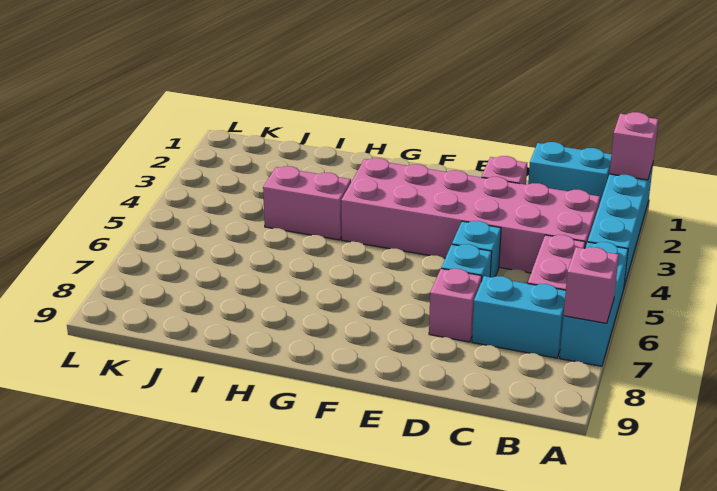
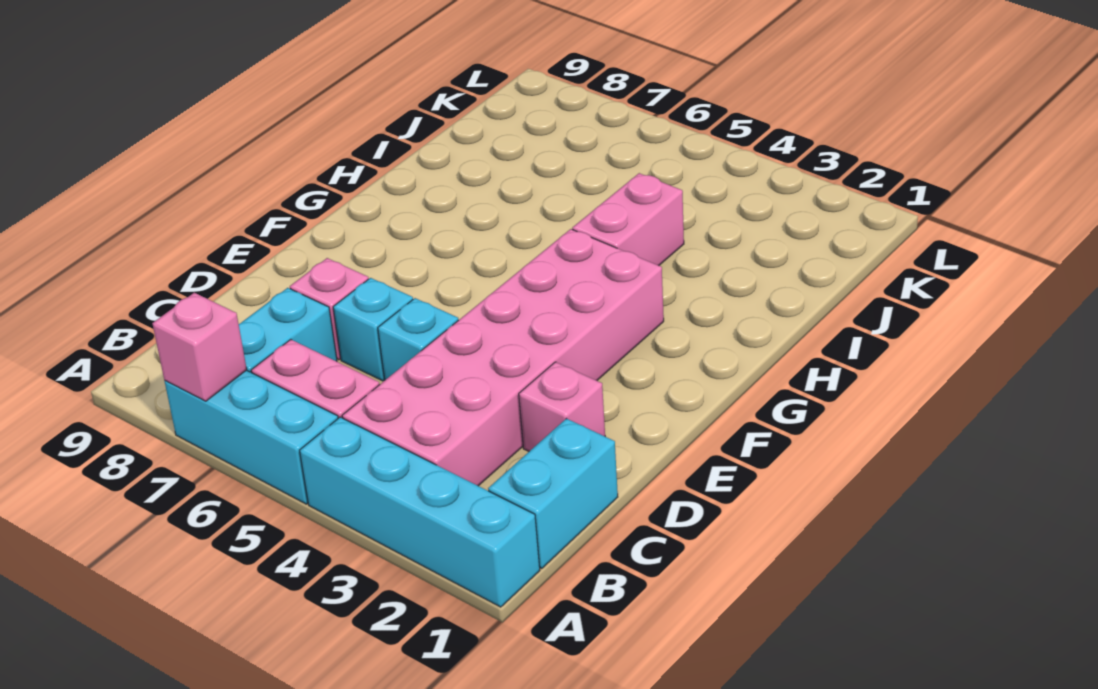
pink 1x1 brick [609,112,659,180] -> none

